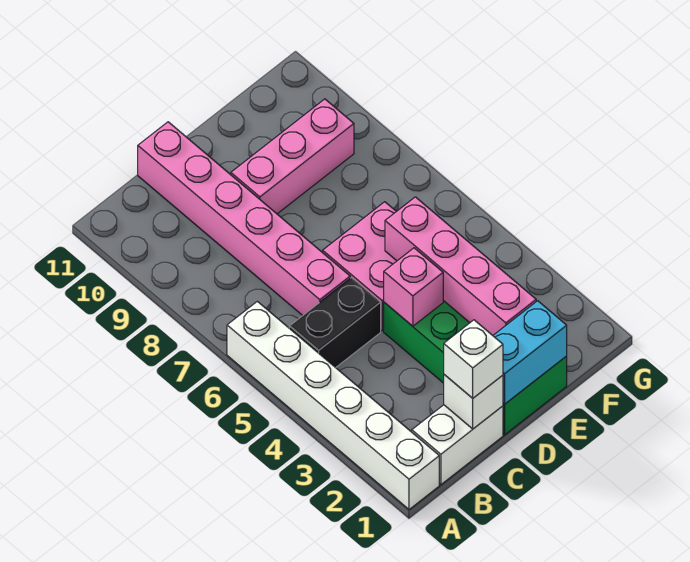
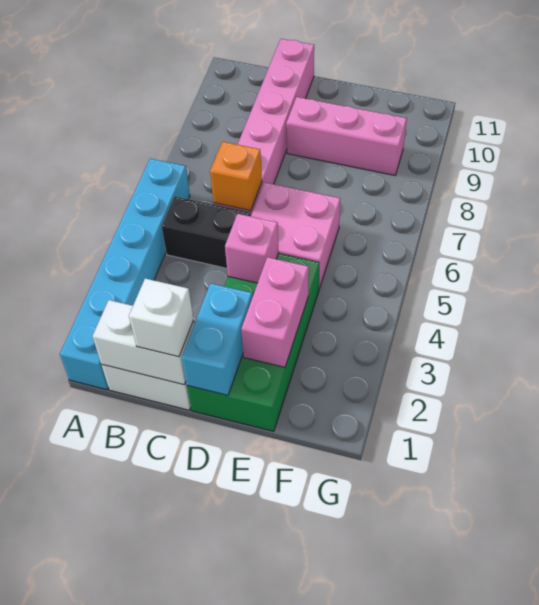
white 1x6 brick [227,301,439,509] -> cyan 1x6 brick [60,159,190,390]
white 1x1 brick [444,375,503,429] -> white 1x2 brick [93,300,194,385]
none -> orange 1x1 brick [210,142,262,211]
cyan 1x2 brick [493,301,567,404] -> cyan 1x2 brick turned to [182,283,252,395]
pink 1x4 brick [385,197,536,335] -> pink 1x2 brick [241,257,309,367]

